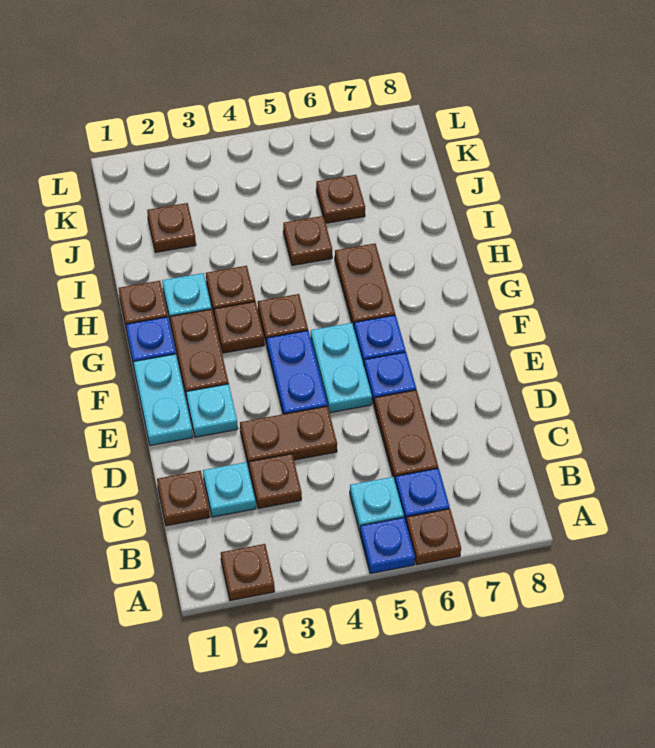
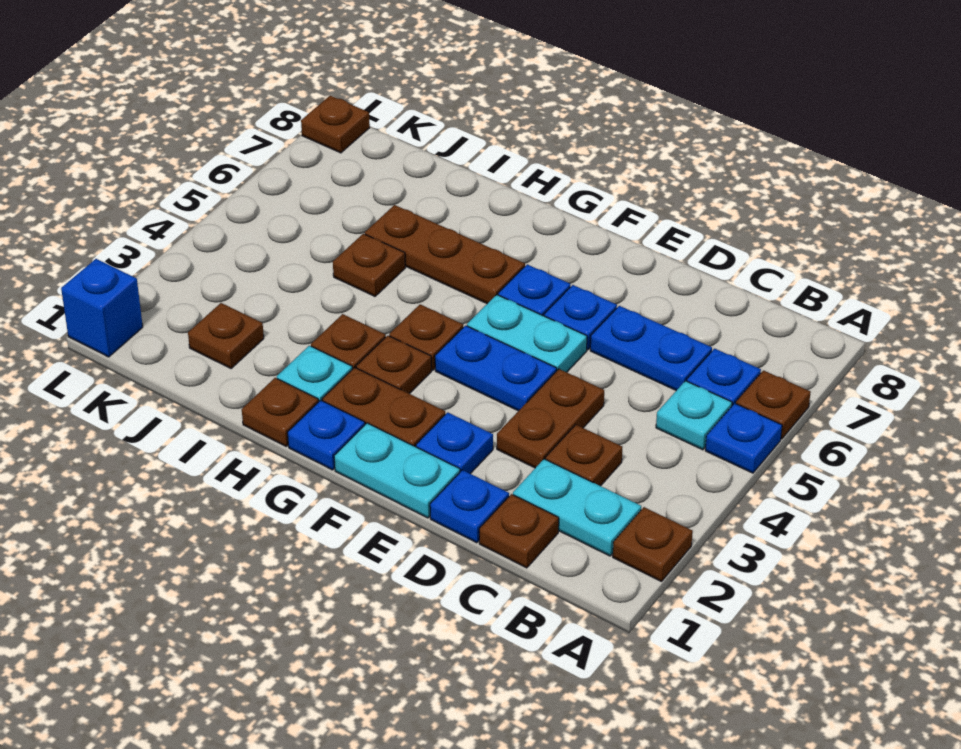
cyan 1x1 plate [203,462,256,517] -> cyan 1x2 plate [513,459,641,556]
brown 1x2 plate [374,390,438,480] -> blue 1x2 plate [590,306,712,390]
none -> blue 1x1 plate [430,470,509,543]
cyan 1x1 plate [186,384,238,437] -> blue 1x1 plate [416,412,493,474]
brown 1x2 plate [335,243,395,327] -> brown 1x3 plate [365,205,525,304]
brown 1x1 plate [316,175,365,223] -> brown 1x1 plate moved to [301,96,370,153]
none -> blue 1x1 brick [61,259,143,357]

